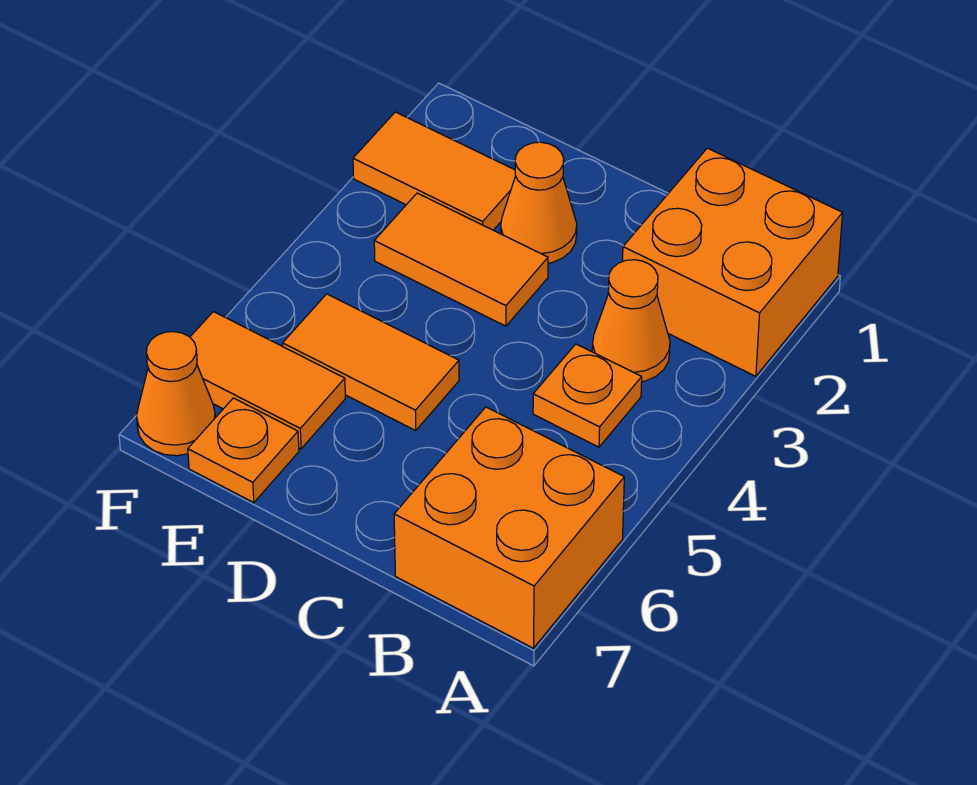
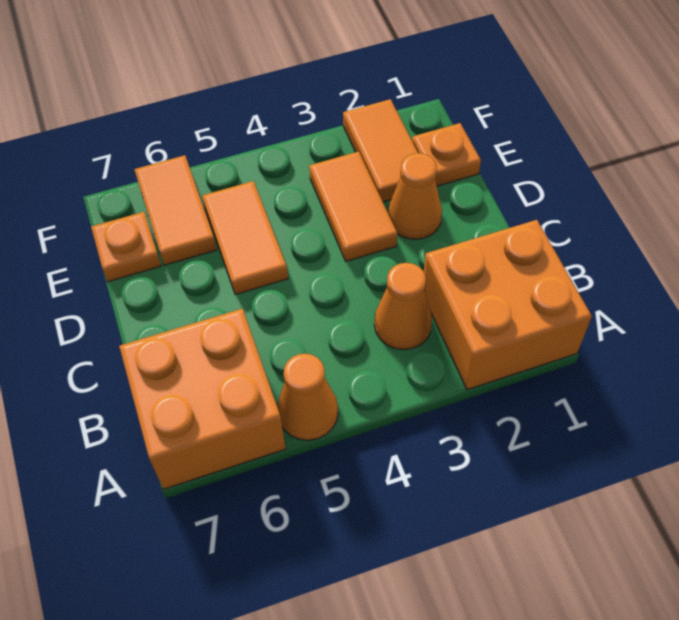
orange 1x1 plate [533,344,642,447] -> orange 1x1 plate moved to [412,123,481,186]
orange 1x1 cone [137,332,215,456] -> orange 1x1 cone moved to [277,354,338,440]

